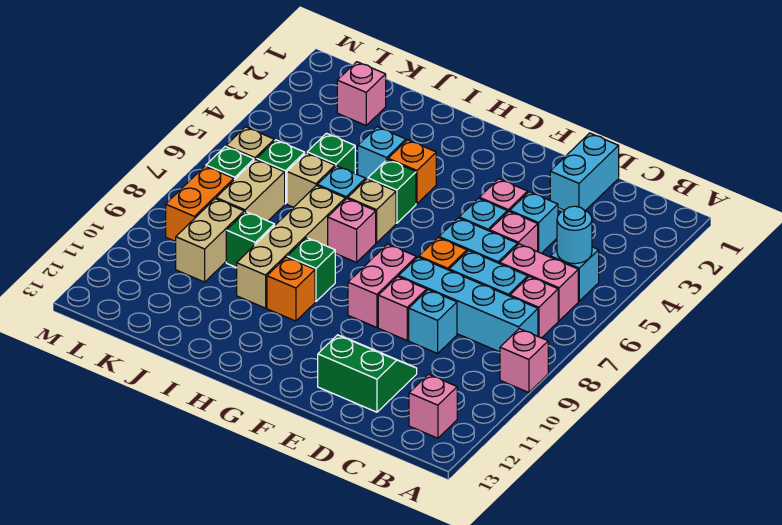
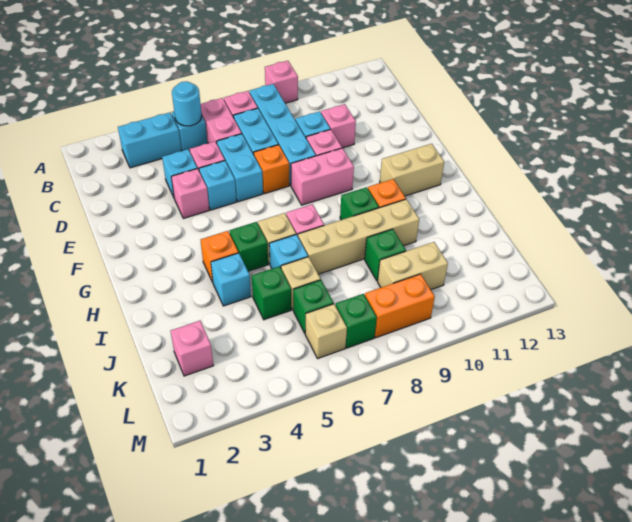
pink 1x1 brick [409,374,457,438] -> pink 1x1 brick moved to [321,104,356,148]
cyan 1x2 brick [550,133,619,211] -> cyan 1x2 brick moved to [118,113,181,168]
green 2x2 slope [318,335,417,412] -> none
tan 1x2 brick [216,159,285,221] -> tan 1x2 brick moved to [380,144,444,196]

